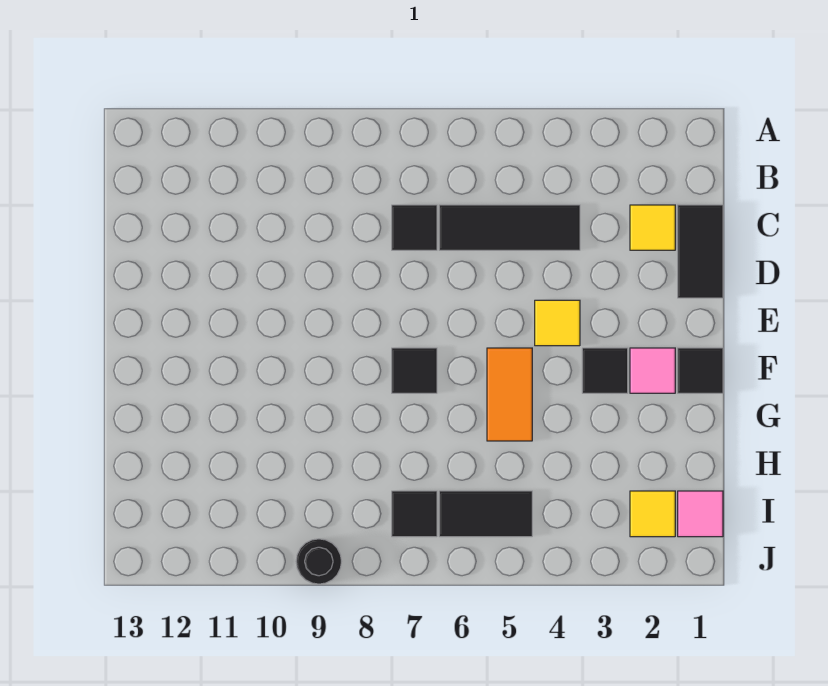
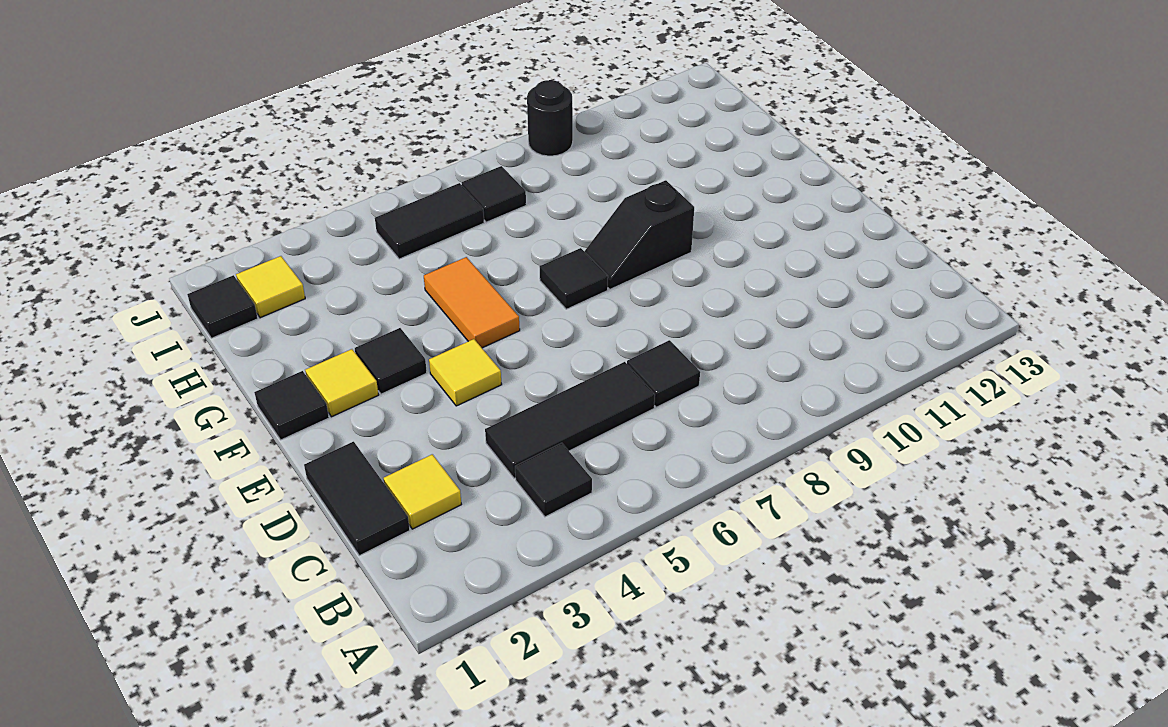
none -> black 1x1 tile [515,443,592,517]
pink 1x1 tile [630,348,675,393] -> yellow 1x1 tile [305,349,378,417]
none -> black 1x2 slope [584,180,694,289]
pink 1x1 tile [678,491,723,537] -> black 1x1 tile [187,275,258,338]

